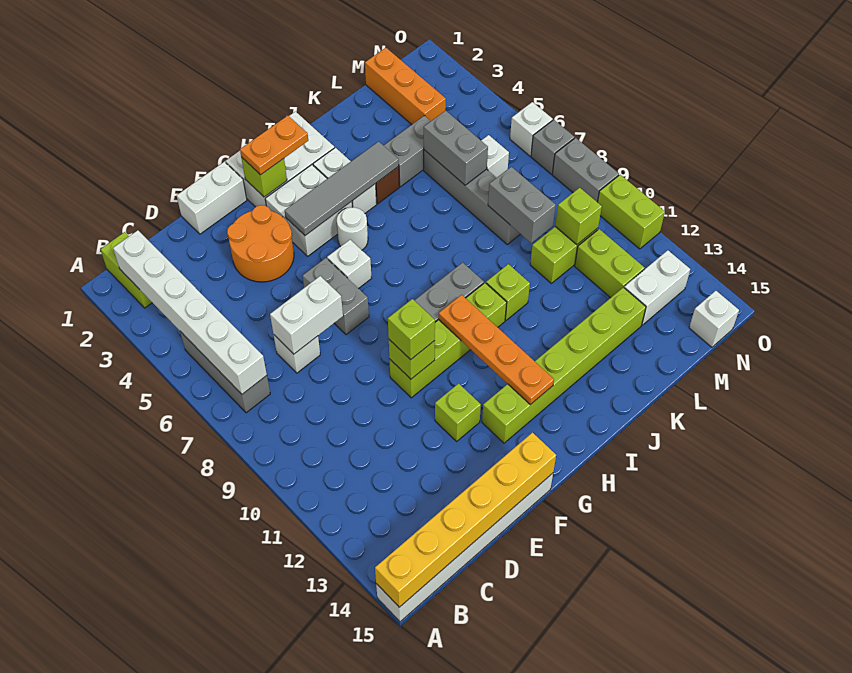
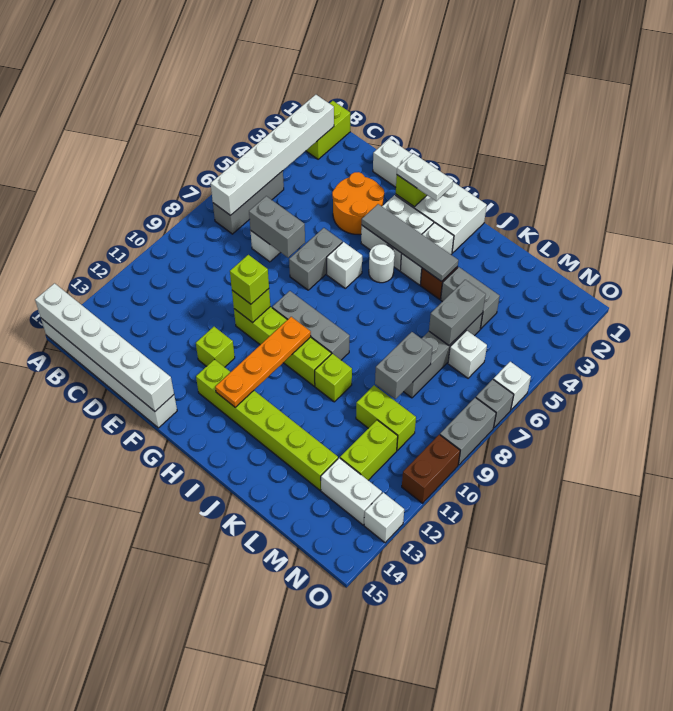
yellow 1x6 brick [375,433,556,607] -> white 1x6 brick [35,283,174,411]
white 1x2 brick [270,276,343,354] -> grey 1x2 brick [249,196,305,258]
orange 1x2 plate [240,116,308,175] -> white 1x2 plate [397,153,453,201]
orange 1x3 brick [365,48,446,125] -> none
lime 1x1 brick [555,188,602,245] -> none
white 1x1 brick [689,291,739,347] -> white 1x1 brick moved to [364,493,404,543]
lime 1x2 brick [598,175,665,249] -> brown 1x2 brick [402,435,460,503]

